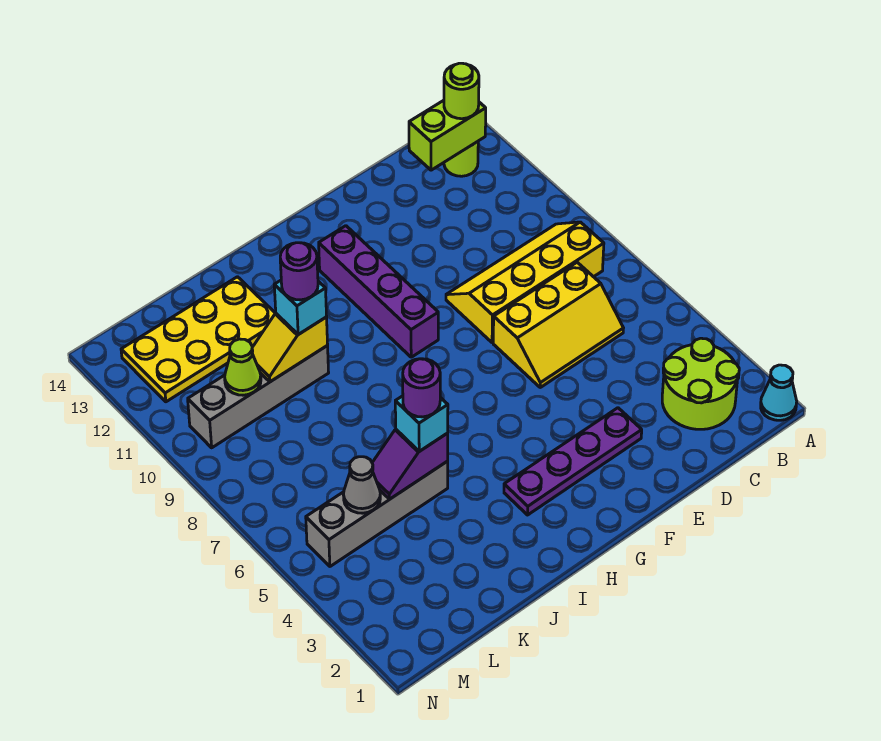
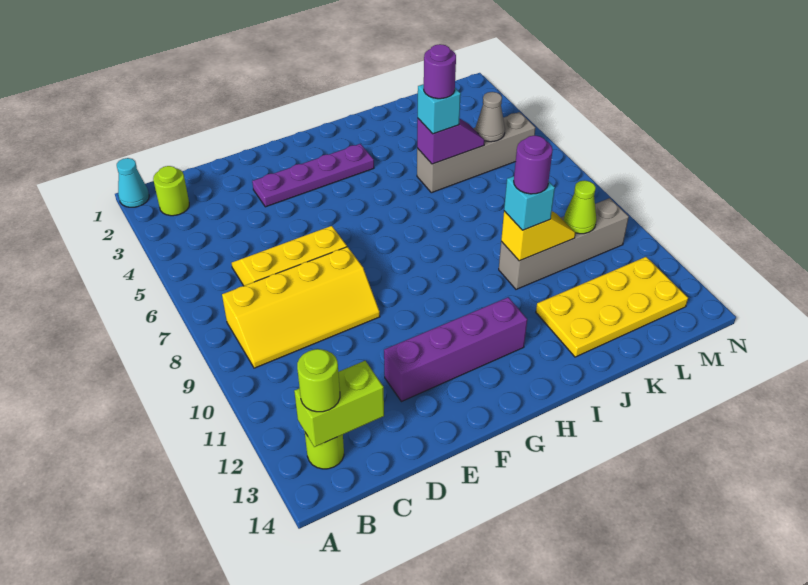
lime 2x2 round brick [662,338,739,429] -> lime 1x1 round brick [153,166,189,216]
purple 1x4 brick [319,226,438,357] -> purple 1x4 brick turned to [384,297,527,402]

